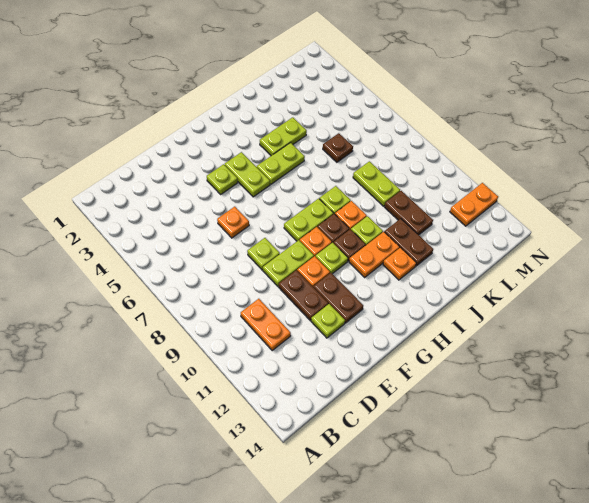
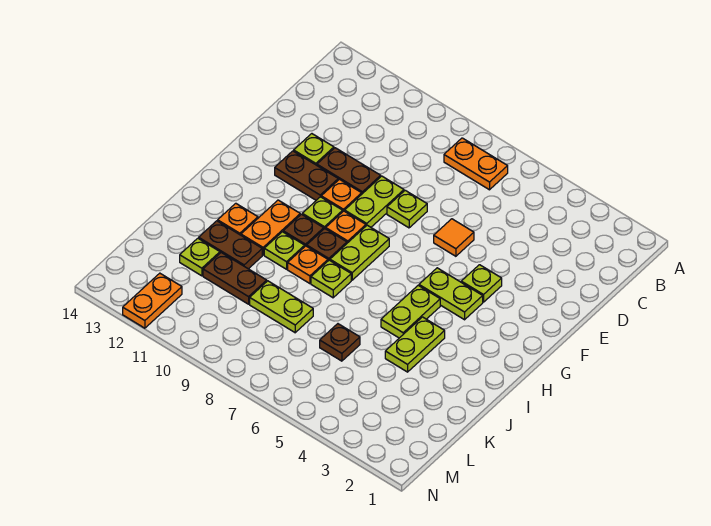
orange 1x2 plate [241,299,291,350] -> orange 1x2 plate moved to [444,138,508,190]
orange 1x1 plate [217,207,249,238] -> orange 1x1 tile [434,219,474,256]
none -> lime 1x1 plate [180,238,220,276]

